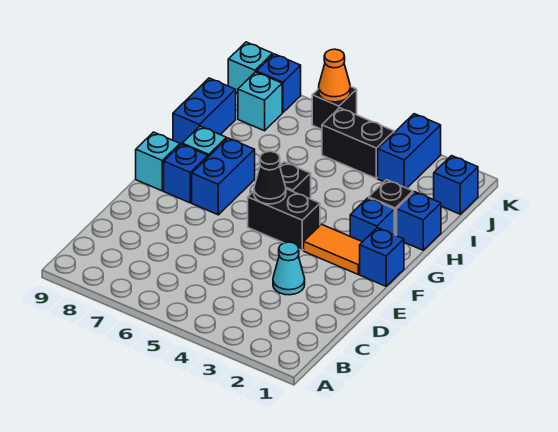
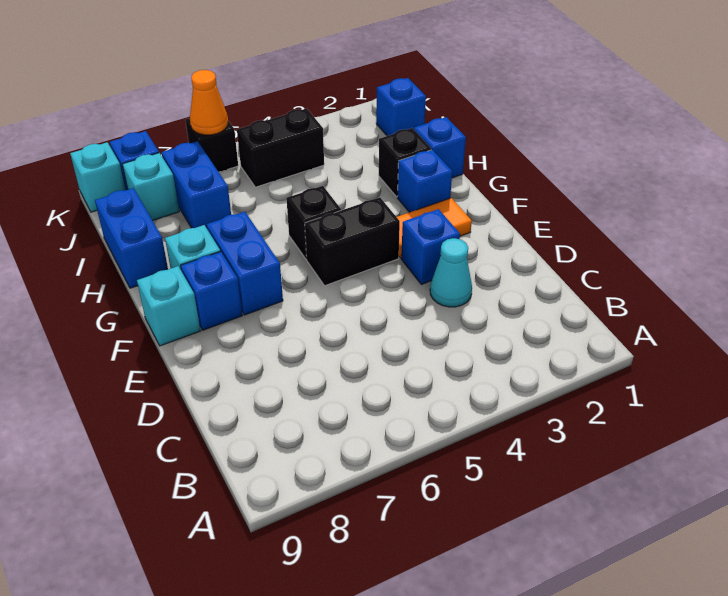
blue 1x1 brick [360,228,404,286] -> blue 1x1 brick moved to [401,209,460,284]
black 1x1 cone [254,151,286,204] -> none
blue 1x2 brick [378,114,441,188] -> blue 1x2 brick moved to [162,141,231,228]

